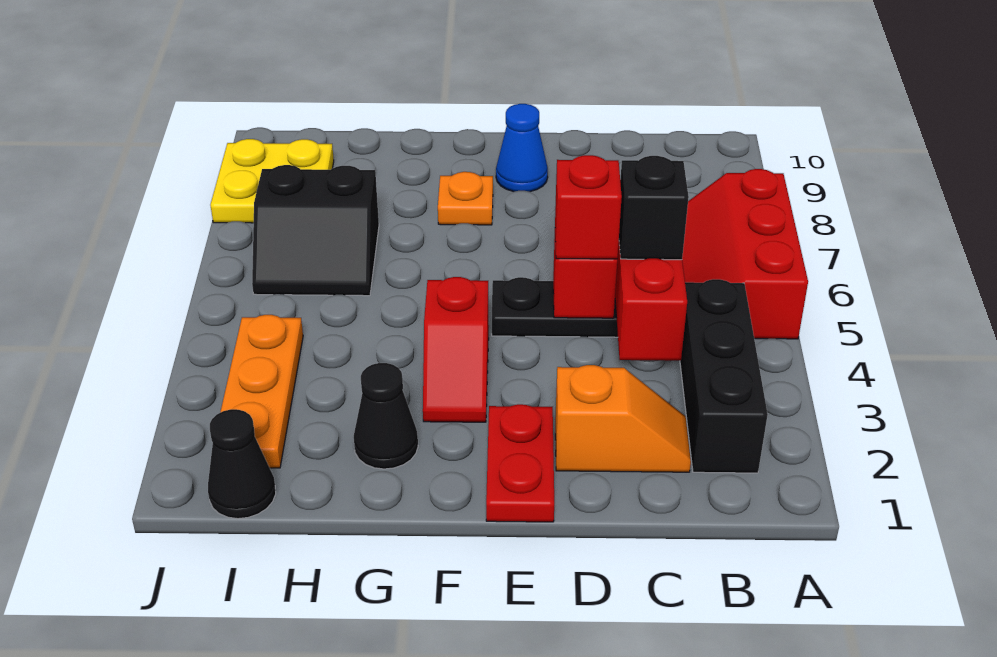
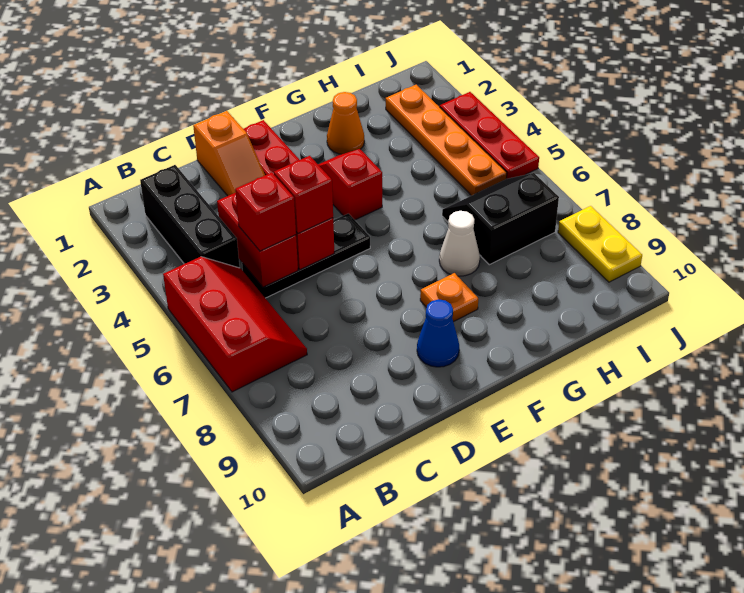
orange 1x2 slope [555,365,691,472] -> orange 1x2 slope turned to [193,111,265,196]
black 1x1 brick [619,156,689,260] -> red 1x1 brick [235,173,296,251]
black 1x1 cone [354,363,418,469] -> orange 1x1 cone [327,92,364,154]
none -> white 1x1 cone [439,211,480,276]
black 1x1 cone [208,409,276,519] -> none
orange 1x3 plate [221,315,303,468] -> orange 1x4 plate [386,85,507,196]
yellow 2x2 plate [210,139,334,223] -> yellow 1x2 plate [558,206,642,282]
none -> red 1x3 plate [440,92,539,179]

